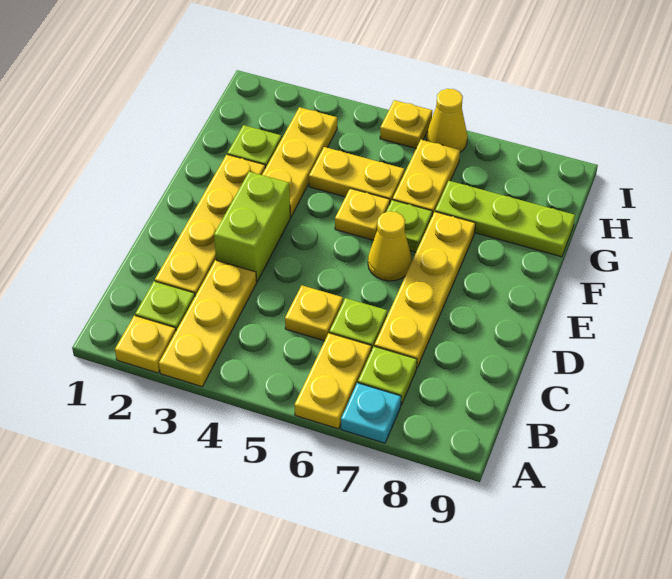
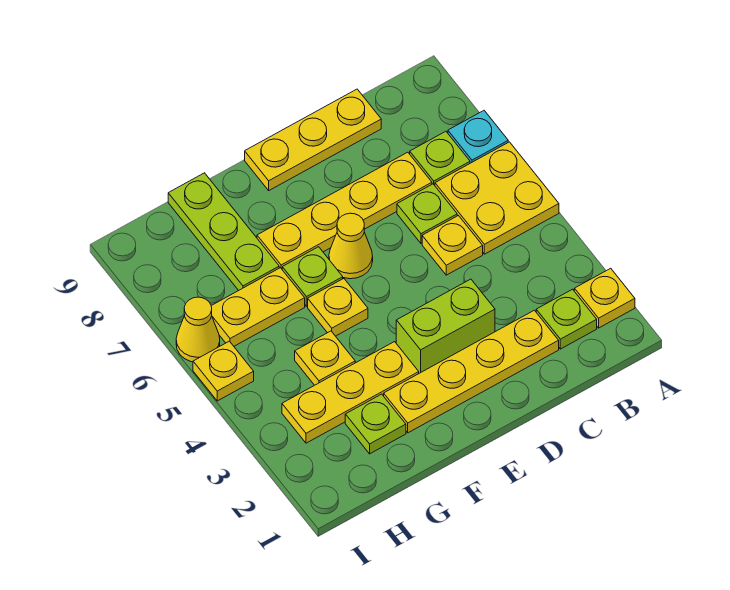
yellow 1x3 plate [159,260,257,387] -> yellow 1x3 plate moved to [245,89,381,190]
yellow 1x2 plate [295,333,371,429] -> yellow 2x2 plate [435,142,559,254]
yellow 1x2 plate [309,147,404,202] -> yellow 1x1 plate [295,331,355,385]

